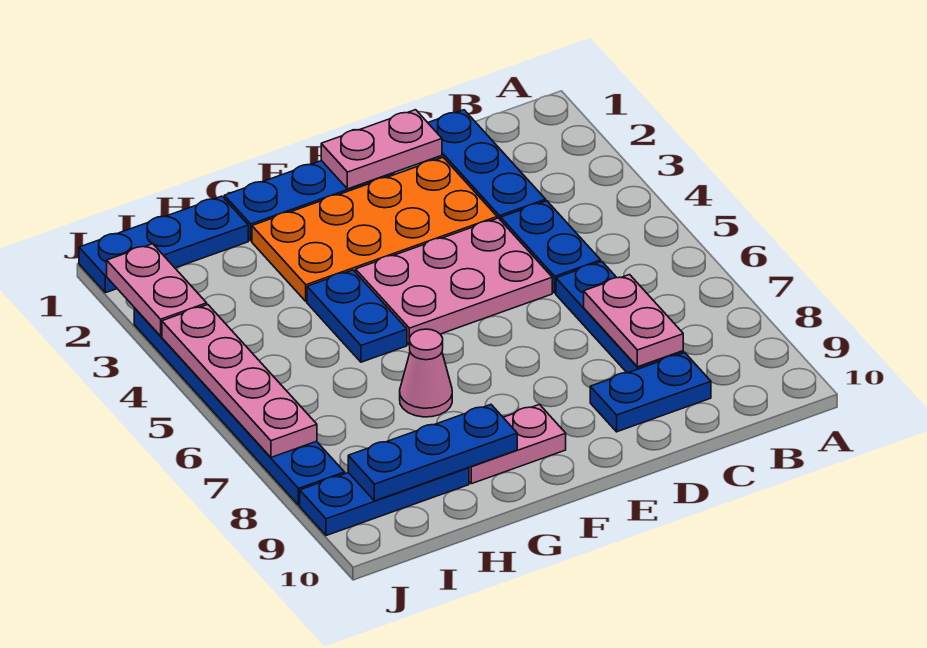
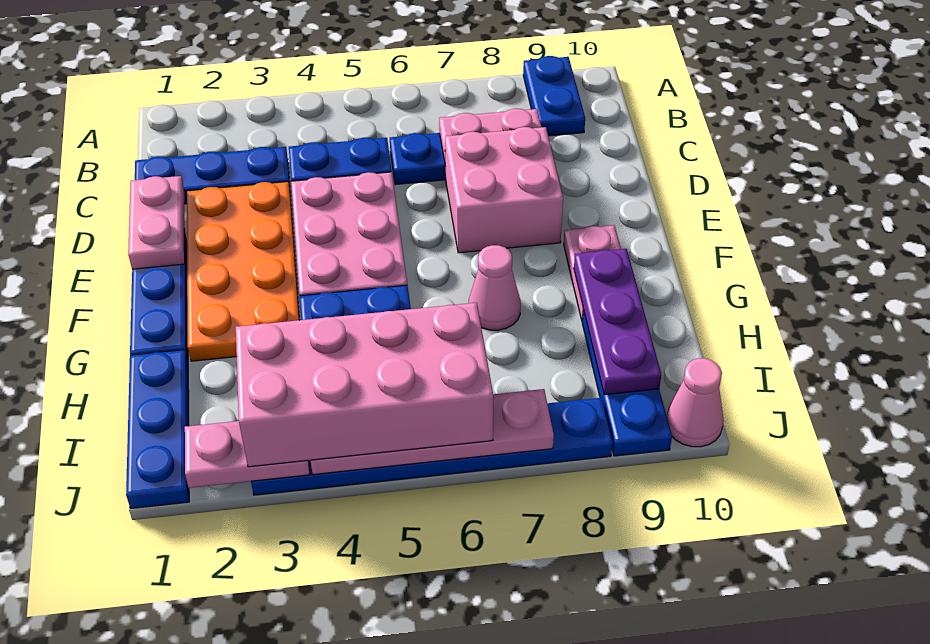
blue 1x2 plate [590,353,711,432] -> blue 1x2 plate moved to [523,56,585,136]
none -> pink 2x2 brick [445,127,563,253]
blue 1x3 plate [348,404,517,501] -> purple 1x3 plate [574,249,661,395]
none -> pink 2x4 brick [236,303,493,467]
none -> pink 1x1 cone [667,358,724,447]

